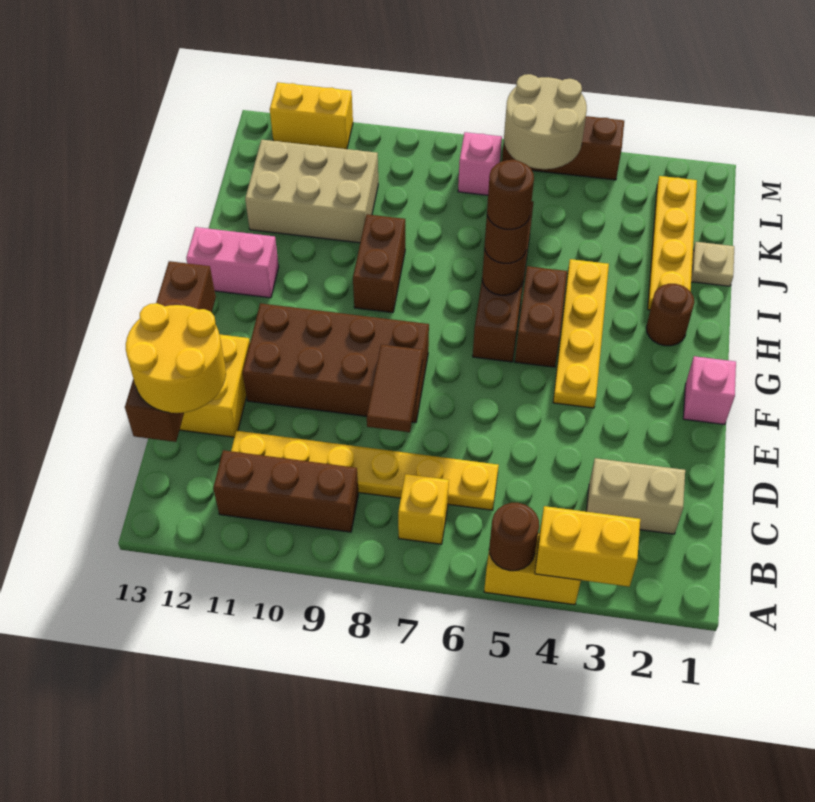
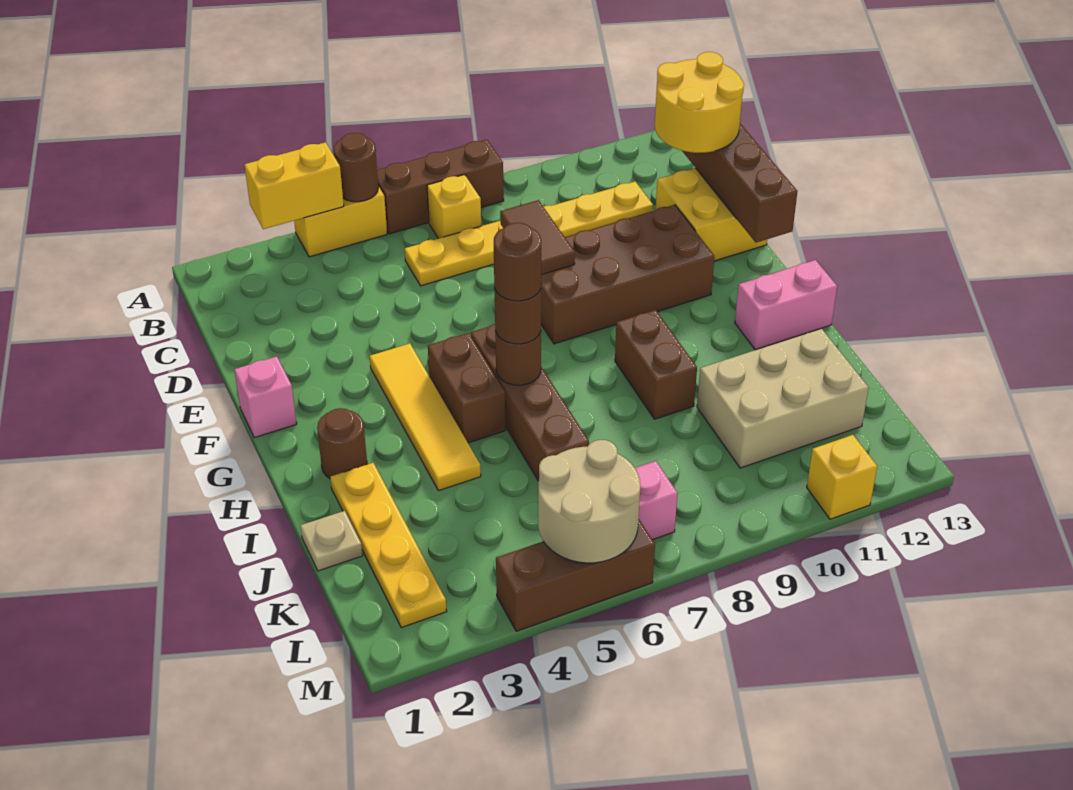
brown 1x3 brick [213,450,358,532] -> brown 1x3 brick moved to [377,140,504,234]
tan 1x2 brick [586,458,685,534] -> none
yellow 1x4 plate [553,259,609,408] -> yellow 1x4 tile [370,343,481,491]
yellow 1x2 brick [270,82,353,149] -> yellow 1x1 brick [807,435,877,519]

